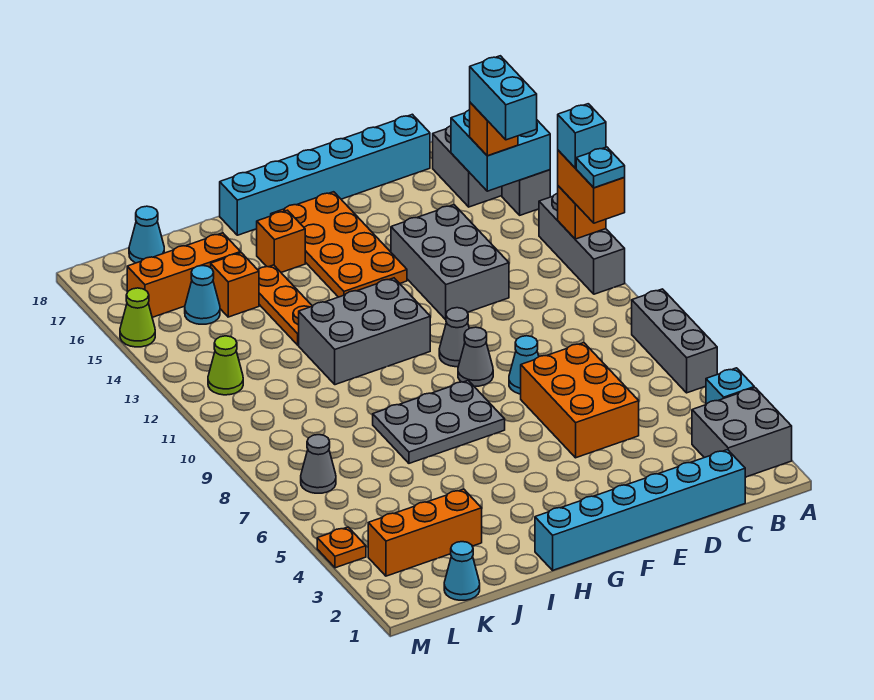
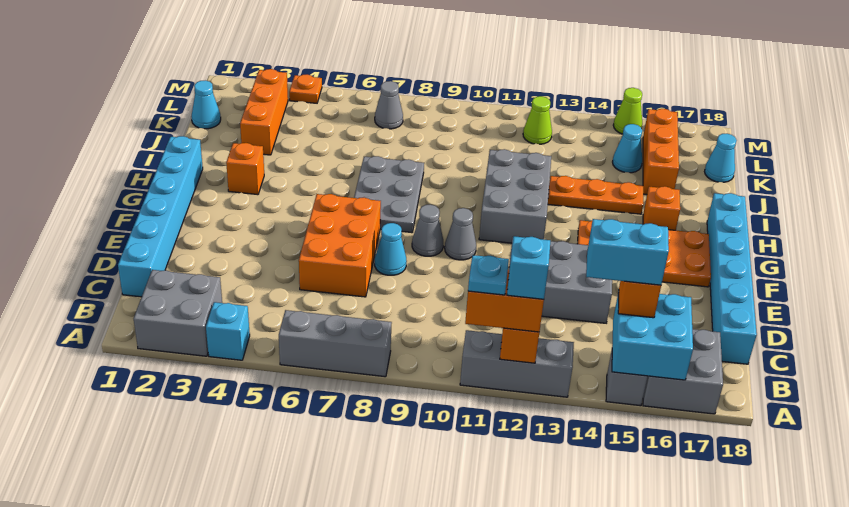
orange 2x3 brick [521,343,639,458] -> orange 2x3 brick turned to [299,194,381,297]
orange 1x1 brick [211,253,259,317] -> orange 1x1 brick moved to [226,143,264,195]

